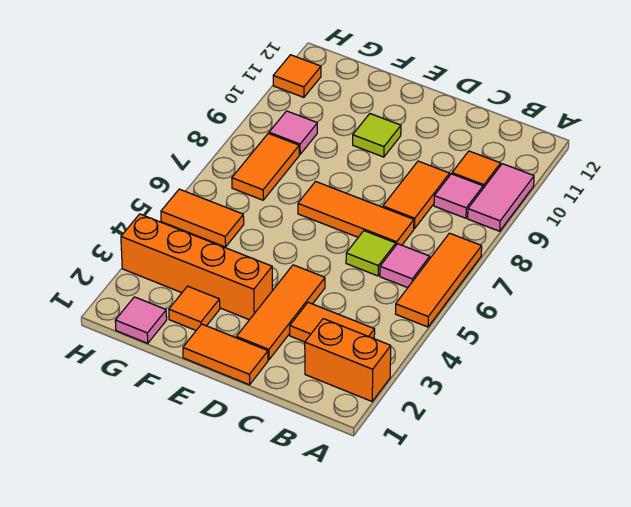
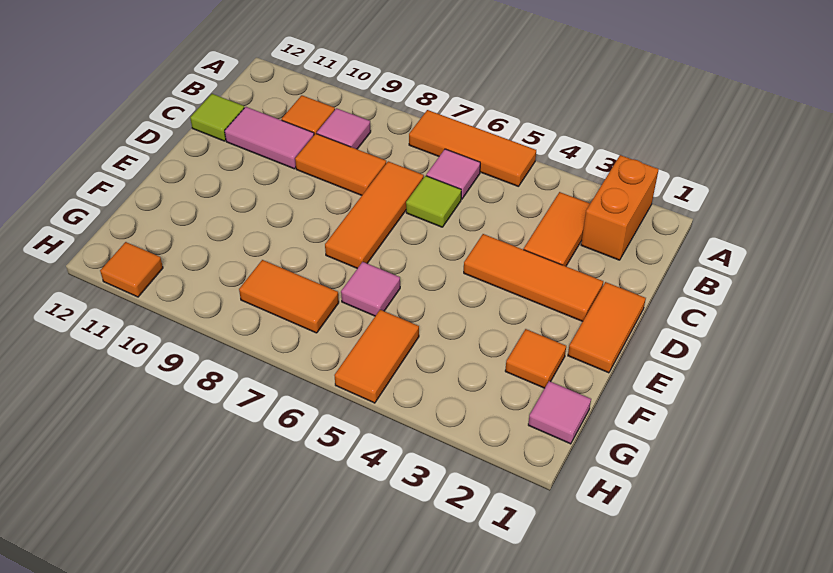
pink 1x2 tile [468,164,534,231] -> pink 1x2 tile moved to [225,107,314,169]
orange 1x4 brick [121,214,272,320] -> none
lime 1x1 tile [353,114,401,157] -> lime 1x1 tile moved to [190,94,244,141]
pink 1x1 tile [269,111,317,154] -> pink 1x1 tile moved to [341,262,400,316]

